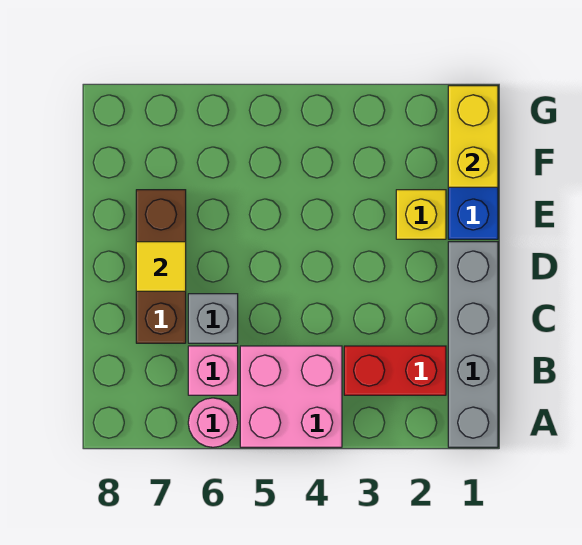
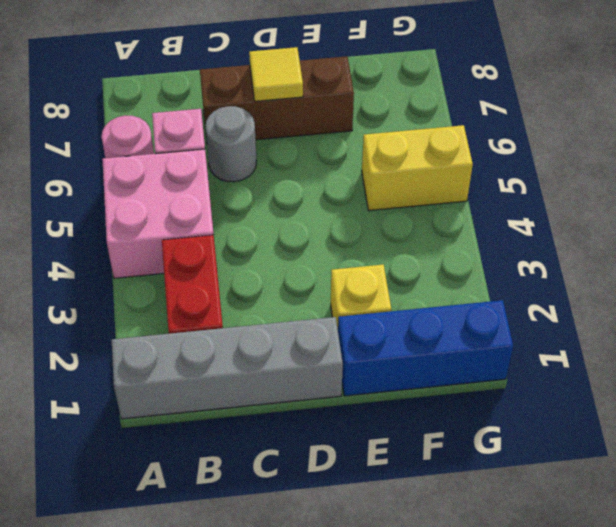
grey 1x1 brick [188,294,238,343] -> grey 1x1 round brick [205,106,257,182]
yellow 1x2 brick [448,86,498,187] -> yellow 1x2 brick moved to [362,125,473,211]

